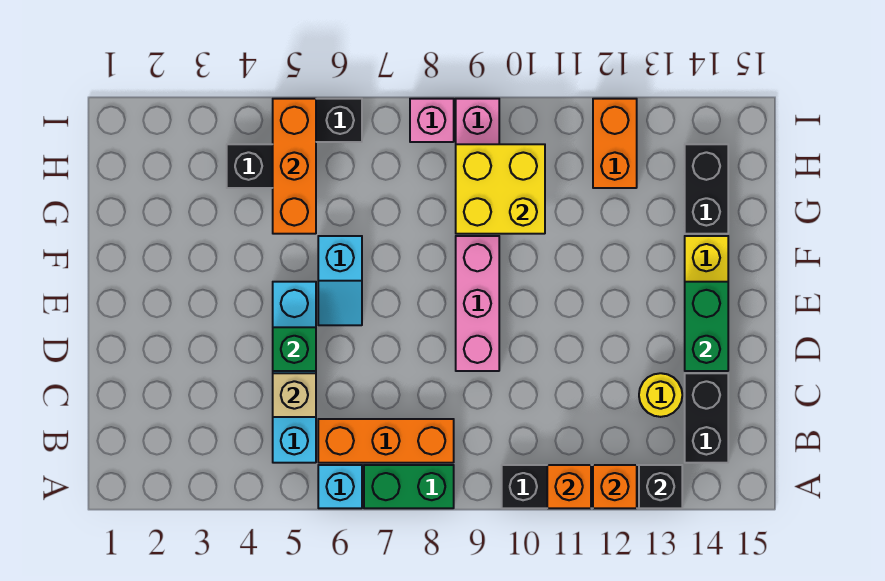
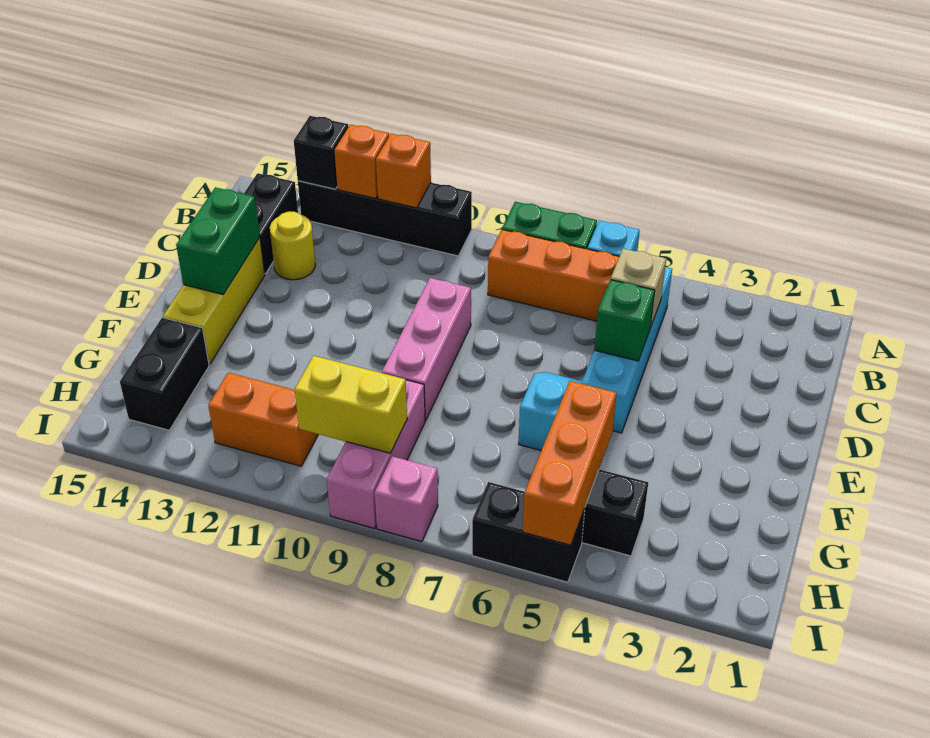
yellow 2x2 brick [456,144,545,234] -> yellow 1x2 brick [295,356,407,453]
orange 1x2 brick [593,99,637,188] -> orange 1x2 brick turned to [208,373,318,466]

